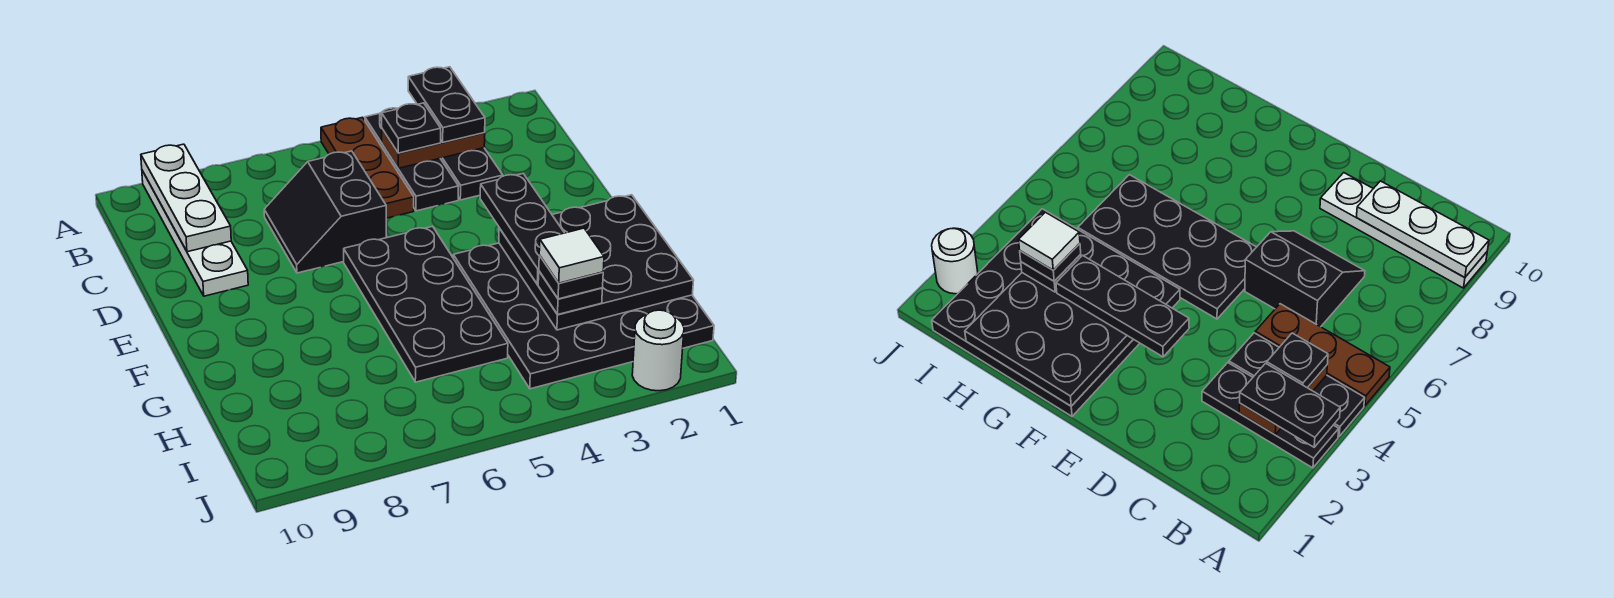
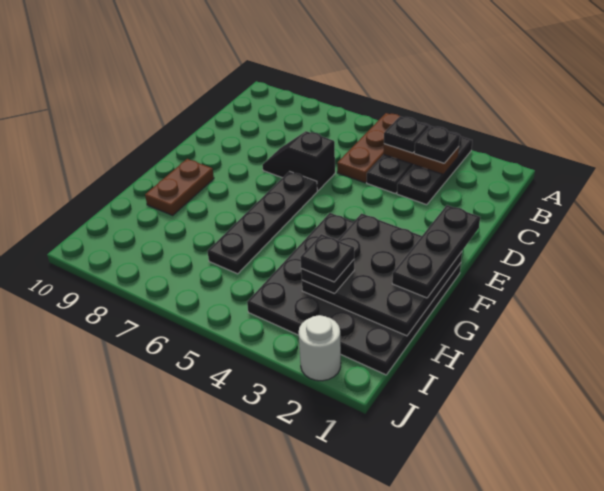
black 1x2 plate [408,67,485,142] -> black 1x1 plate [414,126,460,163]
white 1x4 plate [142,171,248,296] -> none
white 1x3 plate [141,144,231,252] -> none
black 2x2 slope [264,151,386,273] -> black 1x2 slope [262,131,335,191]
black 1x3 plate [480,174,564,284] -> black 1x3 plate moved to [392,205,480,298]
black 2x4 plate [344,226,508,382] -> black 1x4 plate [207,171,317,274]
none -> brown 1x2 plate [145,159,214,215]
white 1x1 tile [539,228,604,283] -> none

